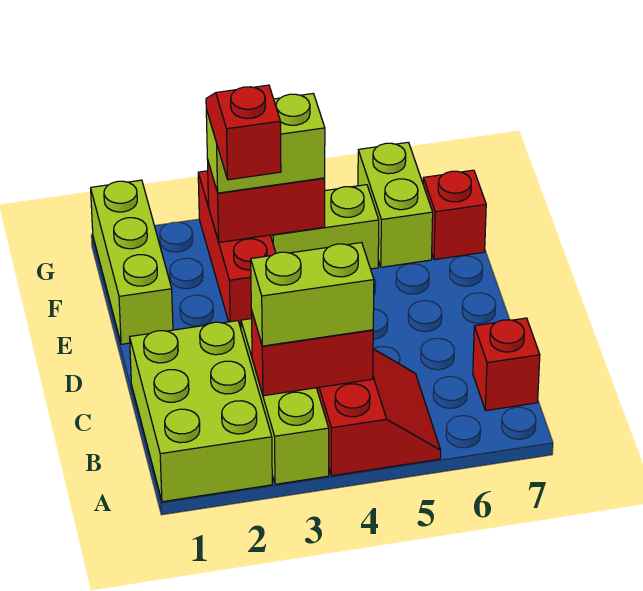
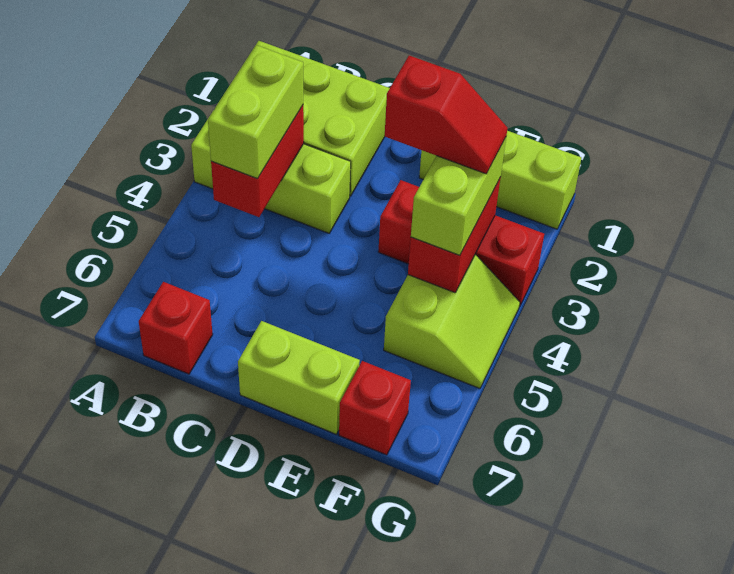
red 2x2 slope [317,349,441,476] -> none
lime 1x2 brick [358,142,433,267] -> lime 1x2 brick moved to [238,321,360,434]

